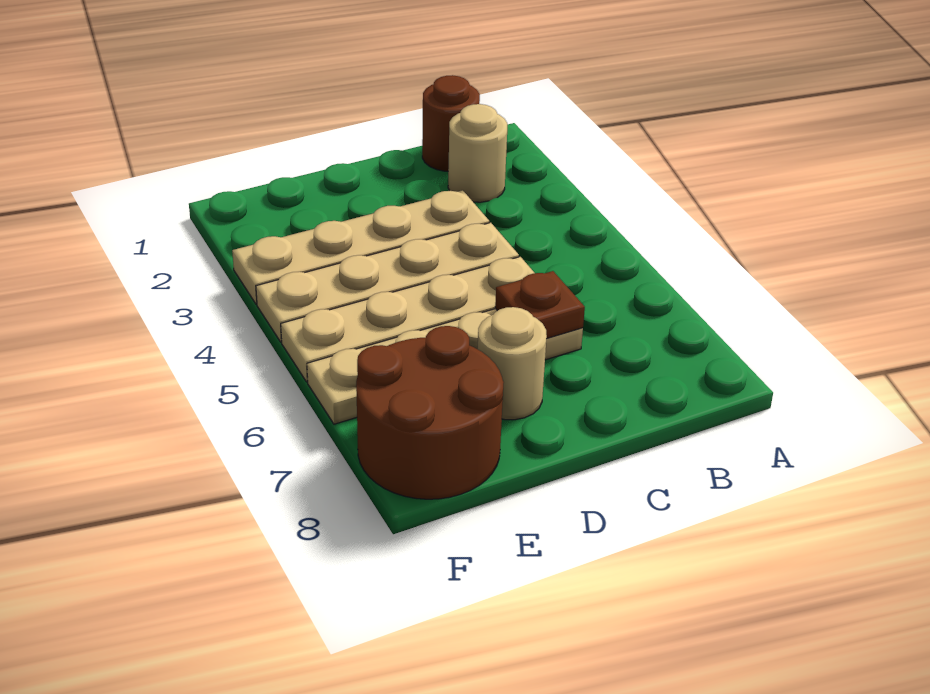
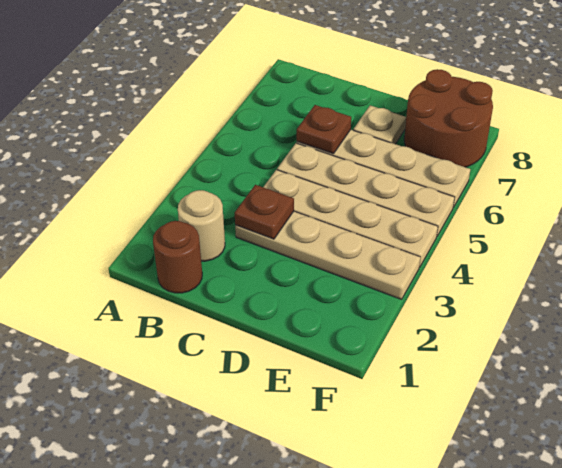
none -> brown 1x1 plate [235,185,294,239]
tan 1x1 round brick [478,307,547,420] -> tan 1x1 plate [353,105,406,144]

